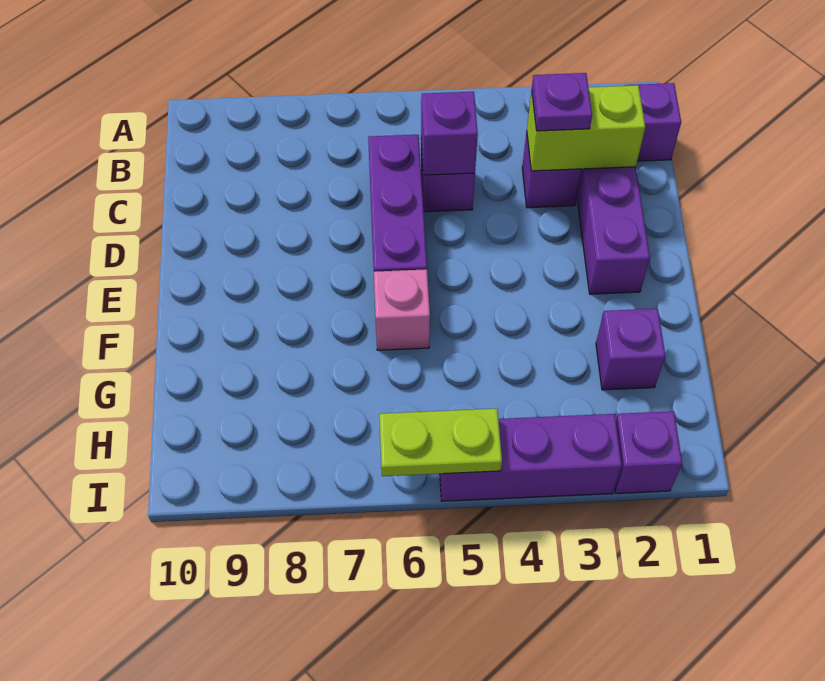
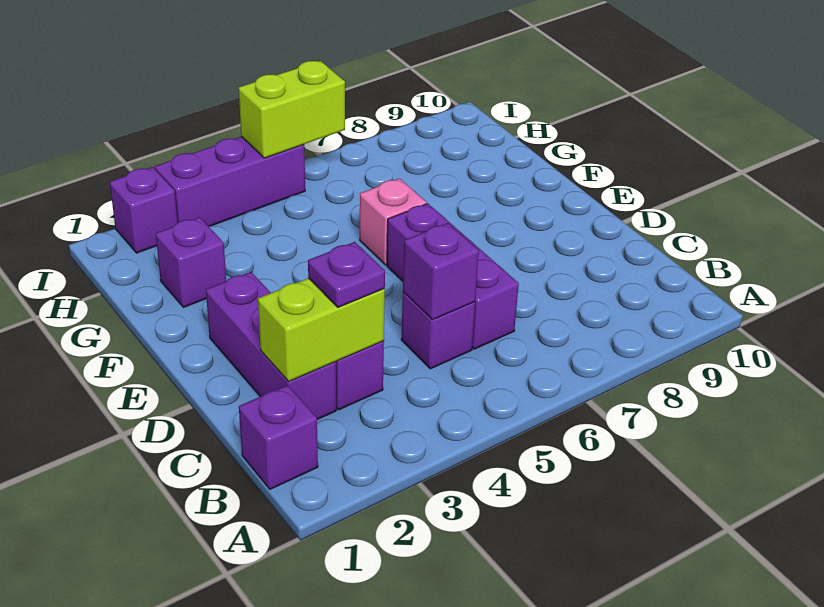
lime 1x2 plate [379,409,502,476] -> lime 1x2 brick [239,61,345,158]

